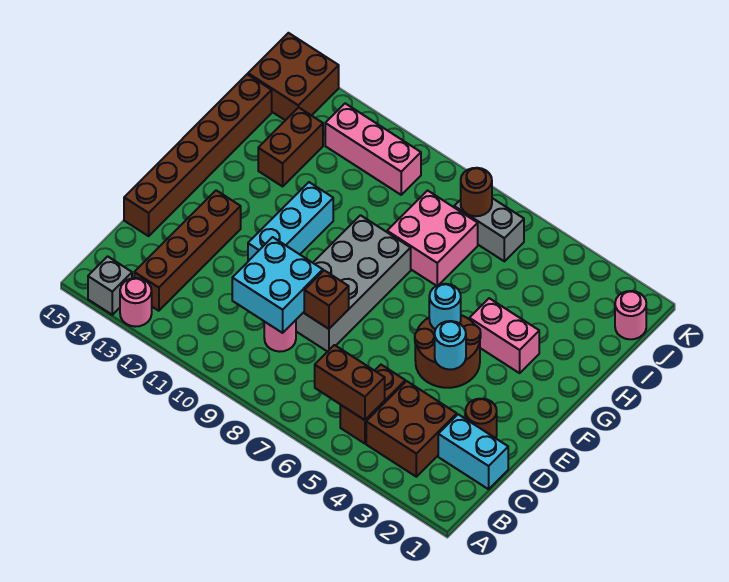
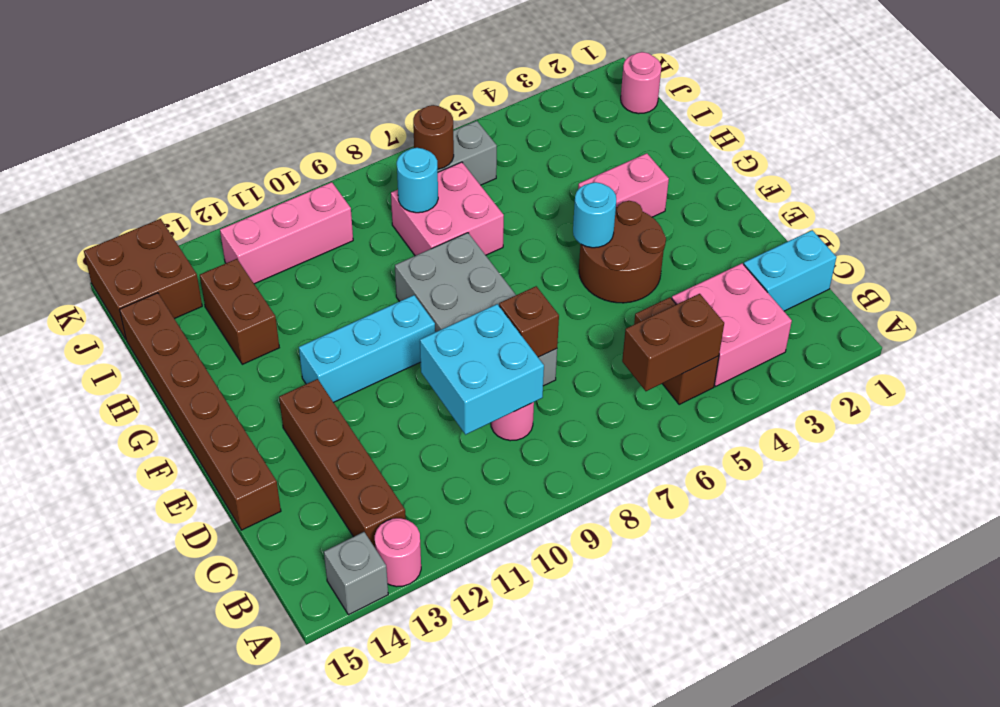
brown 2x2 brick [366,381,457,477] -> pink 2x2 brick [672,263,792,386]
brown 1x1 round brick [465,399,497,438] -> none
cyan 1x1 round brick [435,321,466,370] -> cyan 1x1 round brick moved to [397,148,438,213]
cyan 1x3 brick [248,182,333,261] -> cyan 1x3 brick turned to [299,295,435,402]

